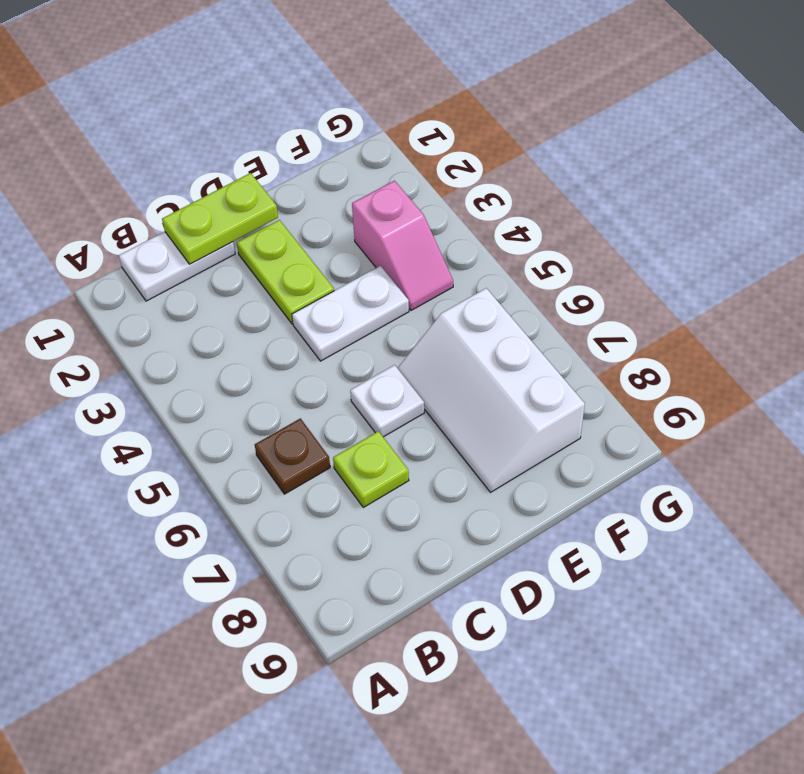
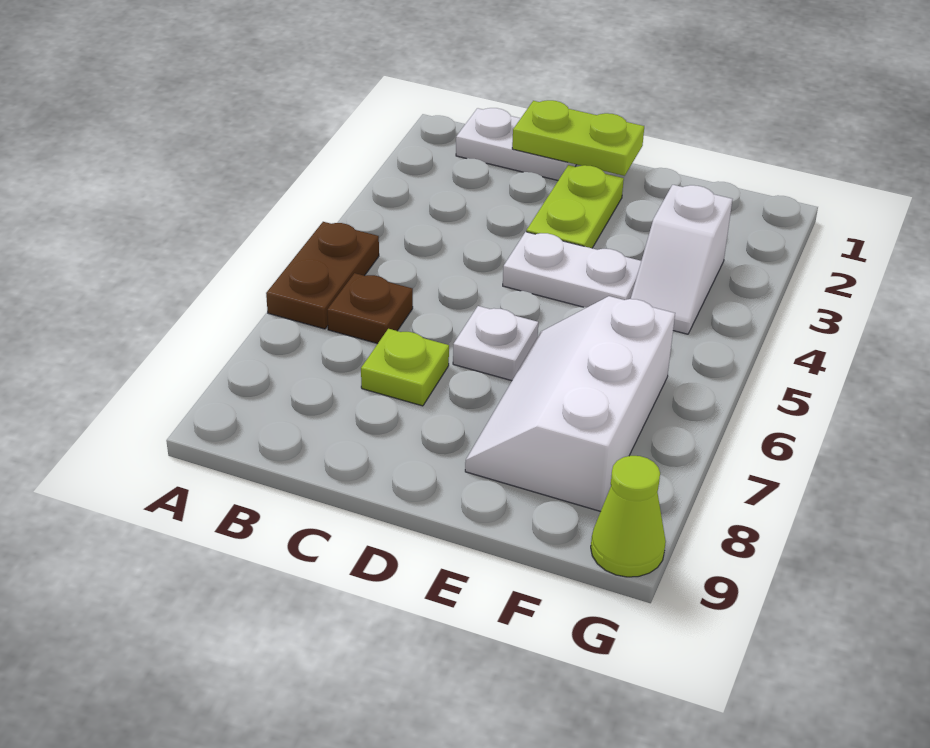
none -> brown 1x2 plate [266,222,379,329]
pink 1x2 slope [352,181,453,310] -> white 1x2 slope [631,185,732,334]
none -> lime 1x1 cone [591,456,666,577]

